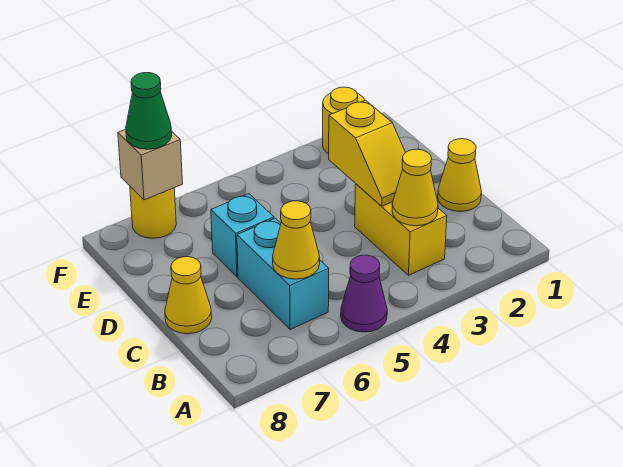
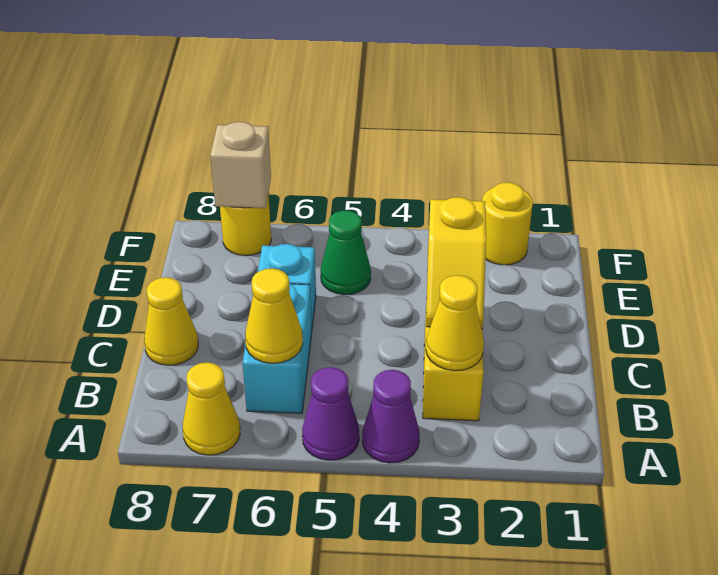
none -> purple 1x1 cone [362,370,420,463]
yellow 1x1 cone [438,139,481,211] -> yellow 1x1 cone moved to [183,362,240,455]
green 1x1 cone [126,73,172,149] -> green 1x1 cone moved to [321,210,371,295]

